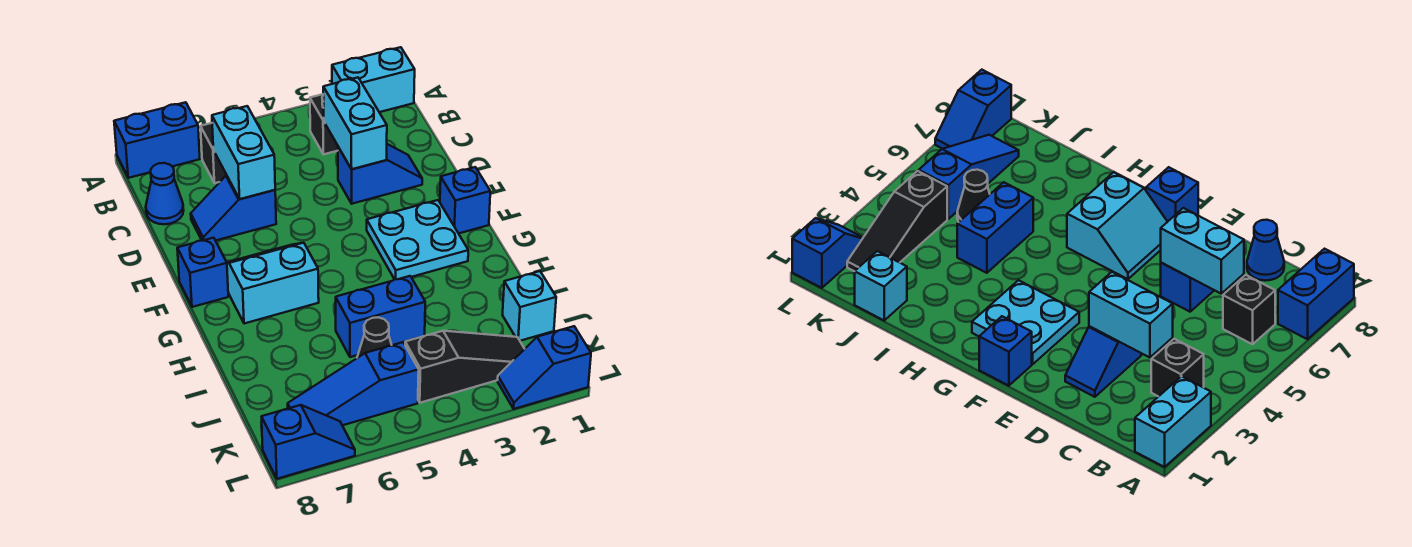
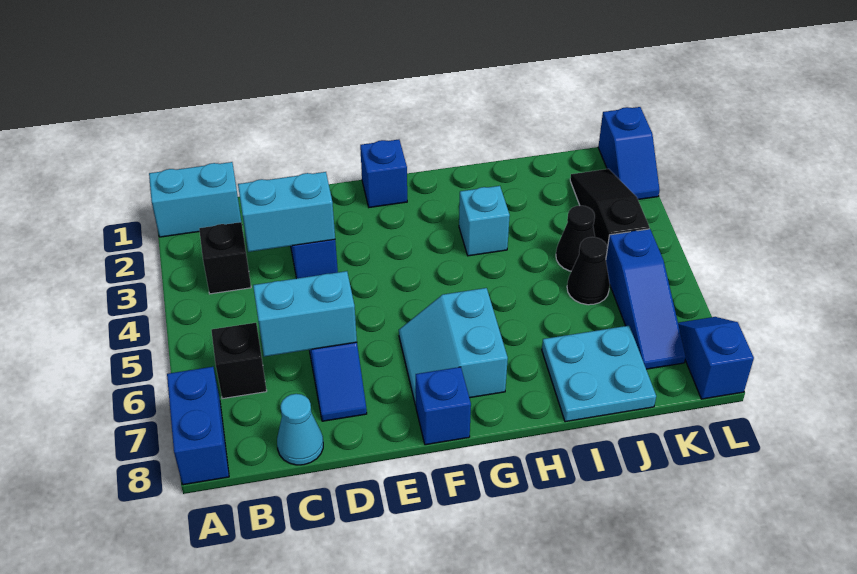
cyan 1x2 brick [332,47,415,112] -> cyan 1x2 brick turned to [149,162,241,237]
blue 1x1 cone [146,163,184,224] -> cyan 1x1 cone [277,394,323,465]
cyan 2x2 plate [367,200,468,279] -> cyan 2x2 plate moved to [542,326,656,422]
blue 1x2 brick [336,276,425,357] -> none
cyan 1x1 brick [503,271,556,341] -> cyan 1x1 brick moved to [459,186,510,256]
none -> black 1x1 cone [556,206,595,271]

